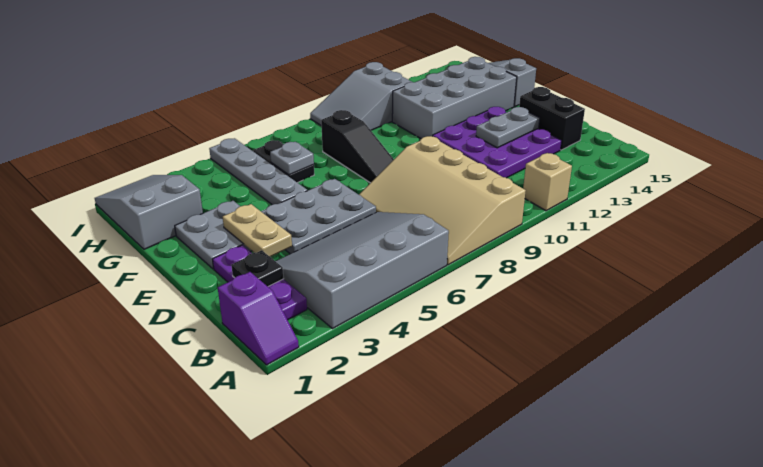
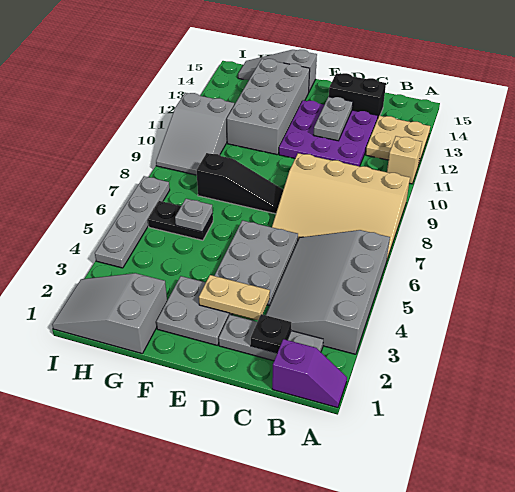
none -> tan 2x2 plate [366,116,430,163]
purple 1x3 plate [213,245,307,320] -> grey 1x3 plate [219,315,323,361]
grey 1x4 plate [209,138,307,205] -> grey 1x4 plate turned to [95,176,170,268]

